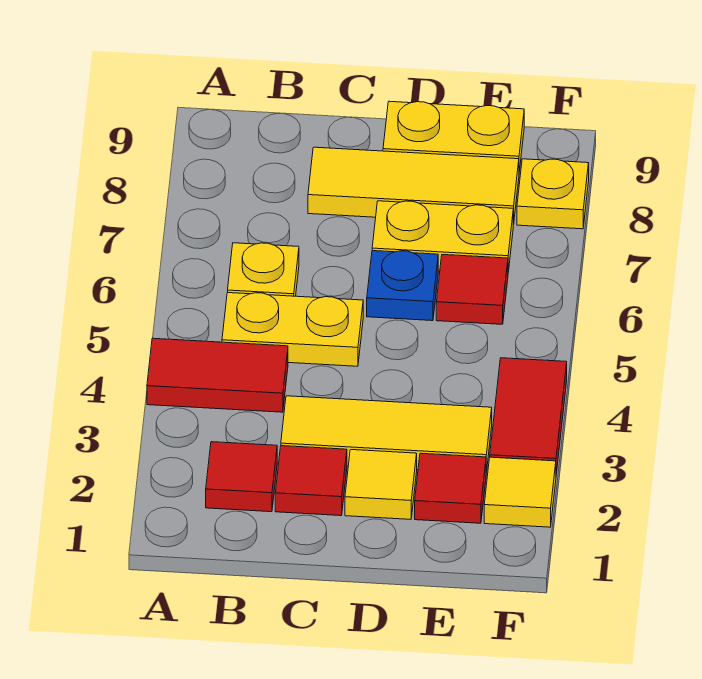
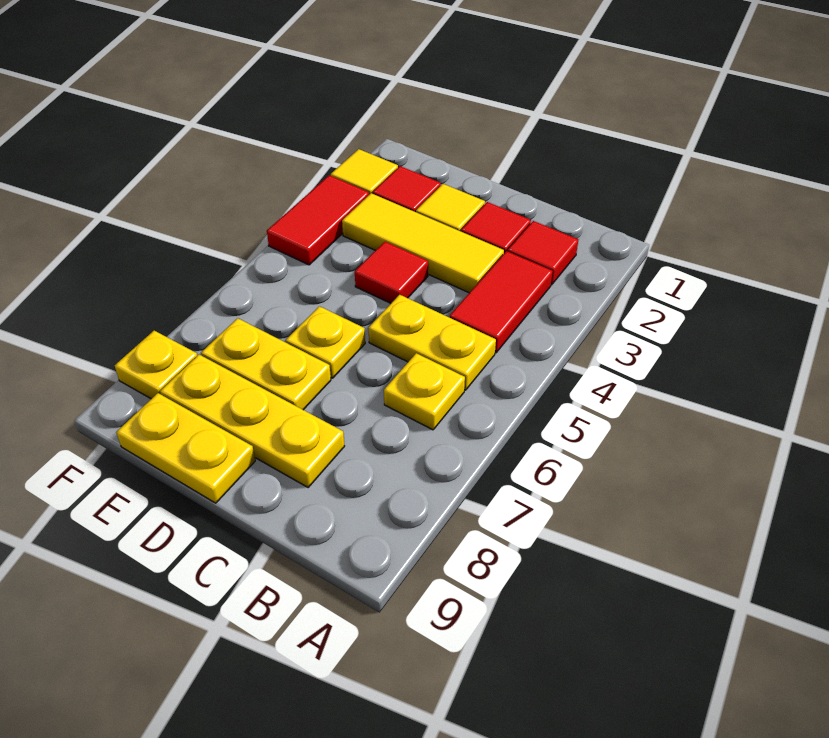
red 1x2 tile [147,338,288,412] -> red 1x2 tile turned to [450,251,553,353]
yellow 1x3 tile [308,147,519,225] -> yellow 1x3 plate [160,355,344,487]
blue 1x1 plate [367,251,438,321] -> yellow 1x1 plate [286,306,365,378]
red 1x1 tile [436,255,508,324] -> red 1x1 tile moved to [355,242,428,303]

